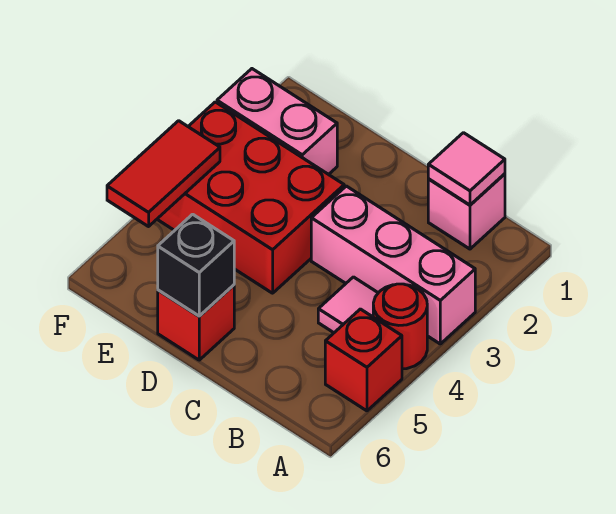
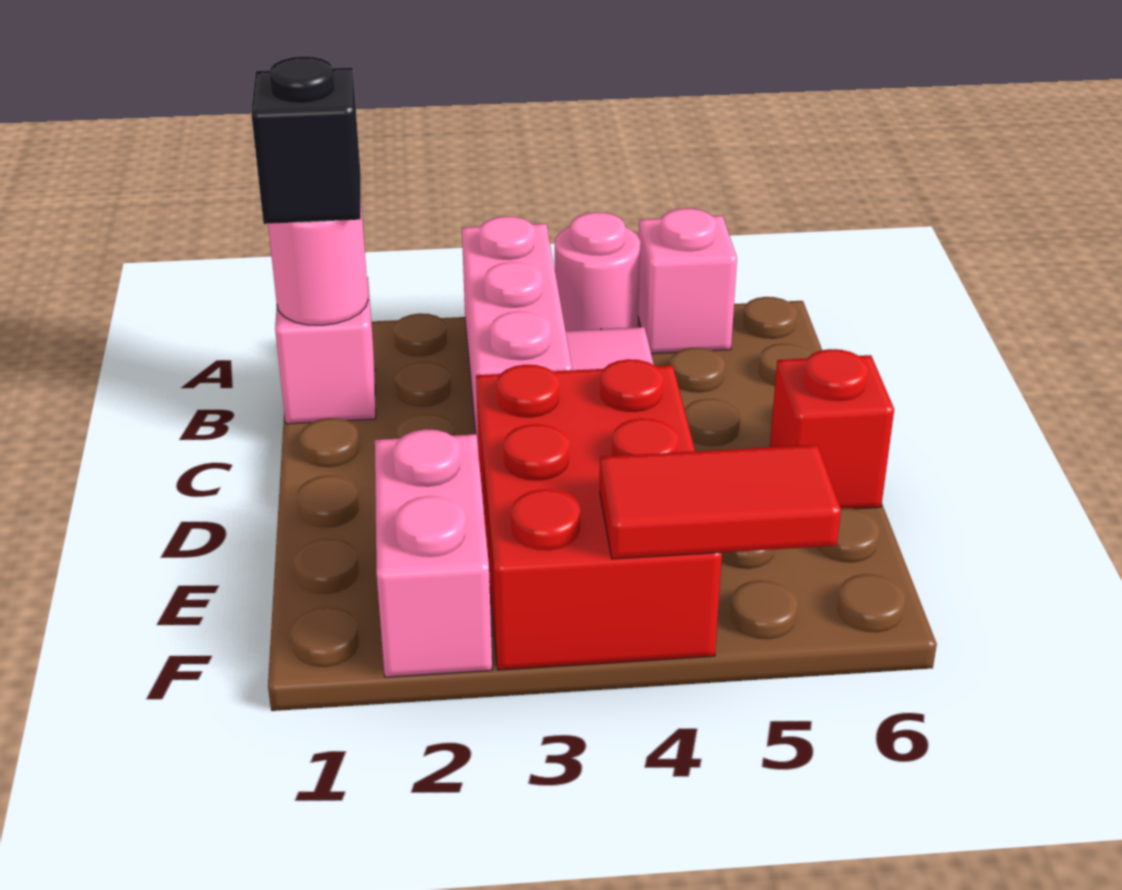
red 1x1 round brick [373,284,427,369] -> pink 1x1 round brick [555,212,640,331]
red 1x1 brick [325,309,402,411] -> pink 1x1 brick [638,208,737,354]
pink 1x1 tile [428,133,505,205] -> pink 1x1 round brick [268,207,368,325]
black 1x1 brick [158,214,234,316] -> black 1x1 brick moved to [251,56,361,224]

